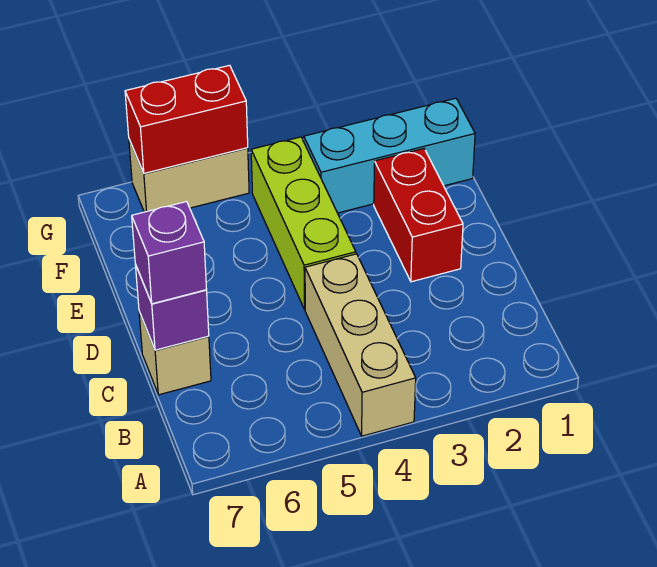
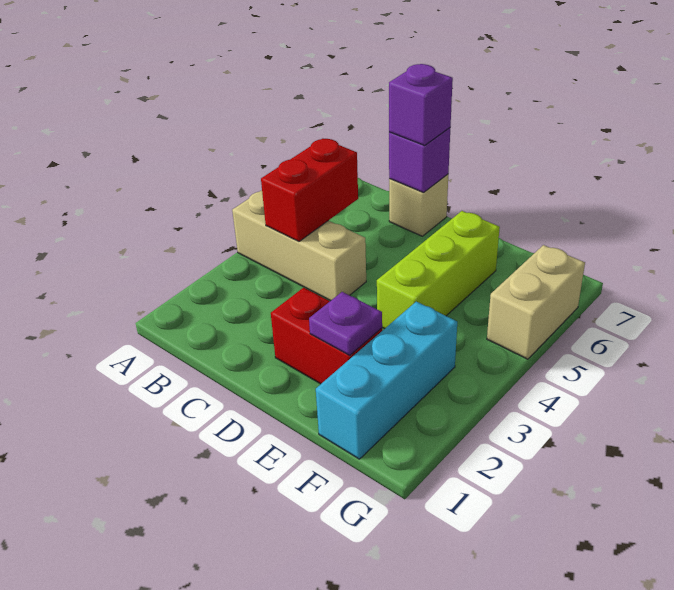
lime 1x3 brick [251,137,356,309] -> lime 1x3 brick turned to [377,211,500,329]
none -> purple 1x1 plate [309,292,382,355]
red 1x2 brick [125,65,248,173] -> red 1x2 brick moved to [261,139,358,241]

